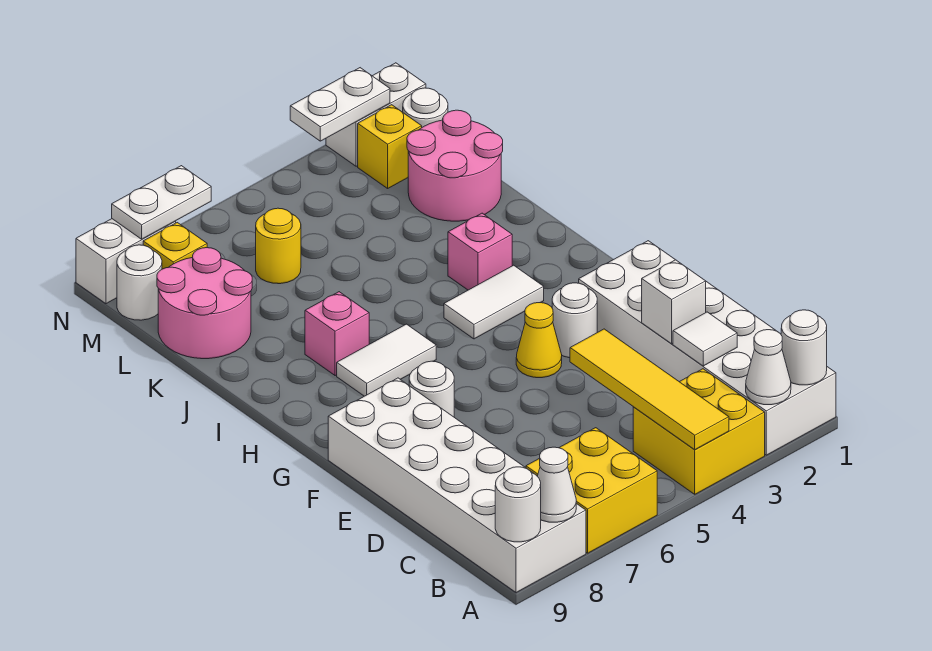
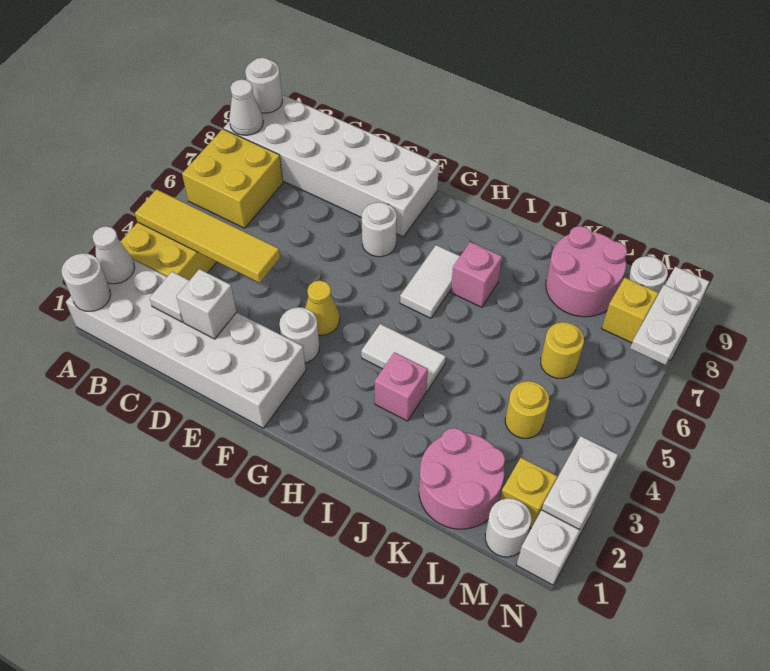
white 1x2 tile [444,265,544,339] -> white 1x2 tile turned to [361,324,446,391]
none -> yellow 1x1 round brick [505,381,549,438]

